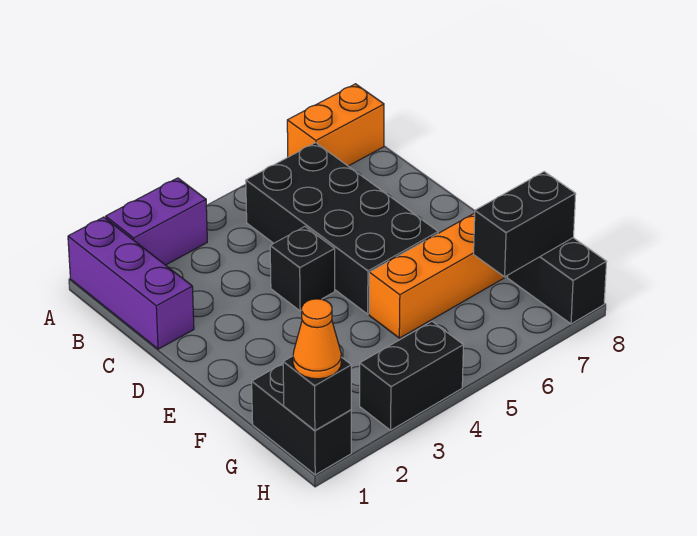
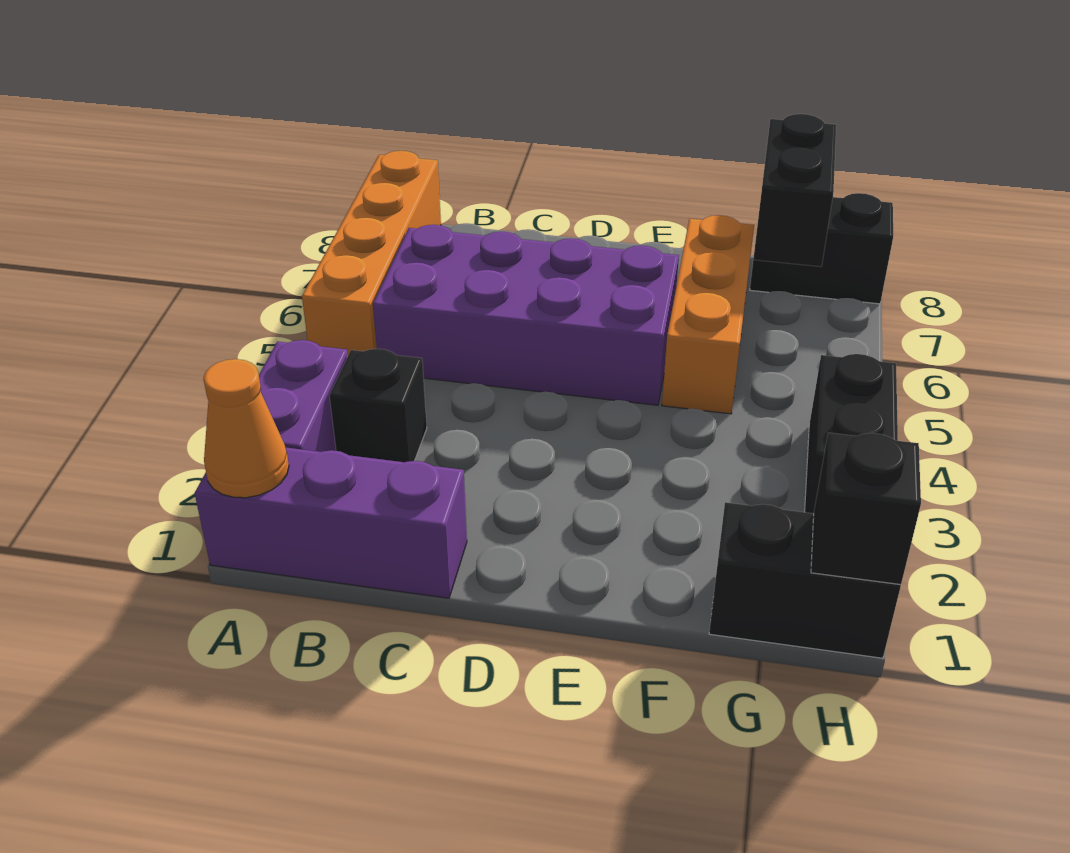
orange 1x2 brick [287,84,384,166] -> orange 1x4 brick [302,151,441,355]
black 2x4 brick [246,143,438,314] -> purple 2x4 brick [373,225,679,405]
black 1x1 brick [270,227,335,311] -> black 1x1 brick moved to [329,349,427,462]
orange 1x1 cone [293,299,341,379] -> orange 1x1 cone moved to [203,359,289,498]

